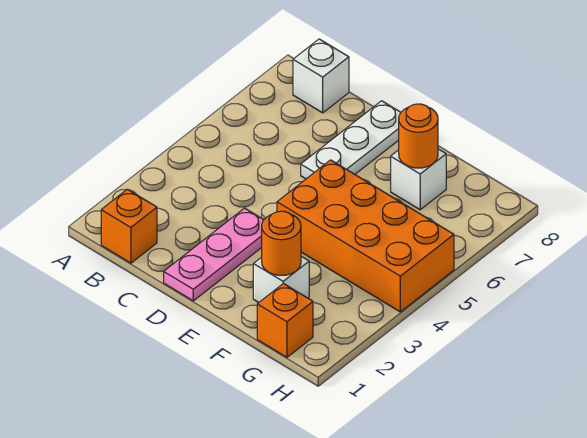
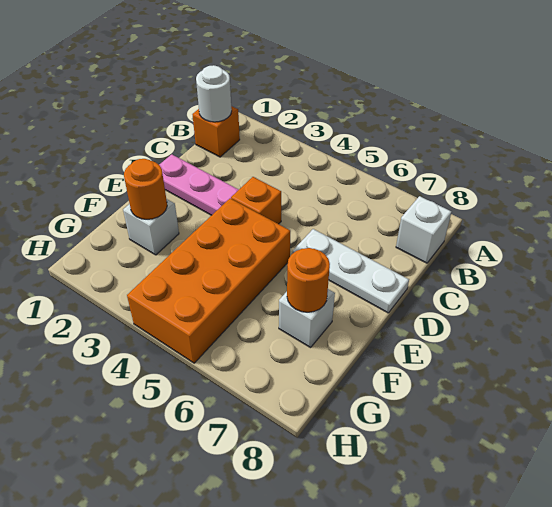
none -> white 1x1 round brick [196,65,232,122]
orange 1x1 brick [257,284,313,357] -> orange 1x1 brick moved to [231,177,281,224]

